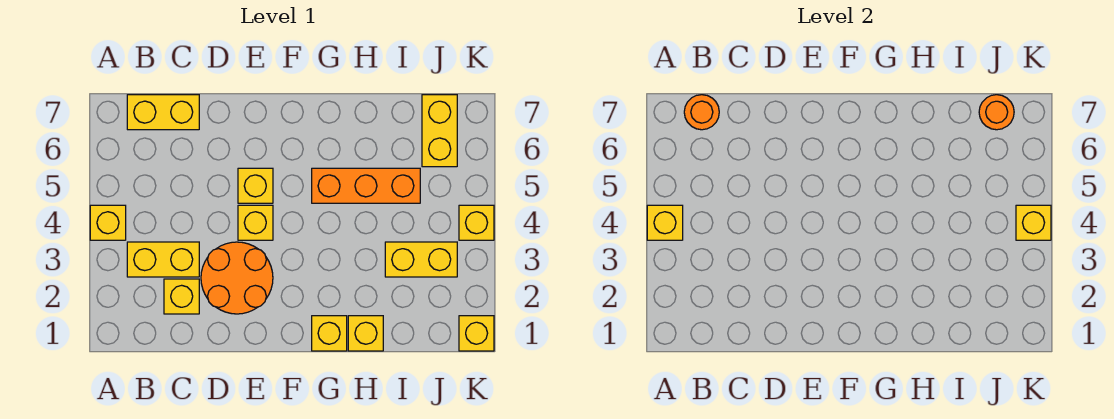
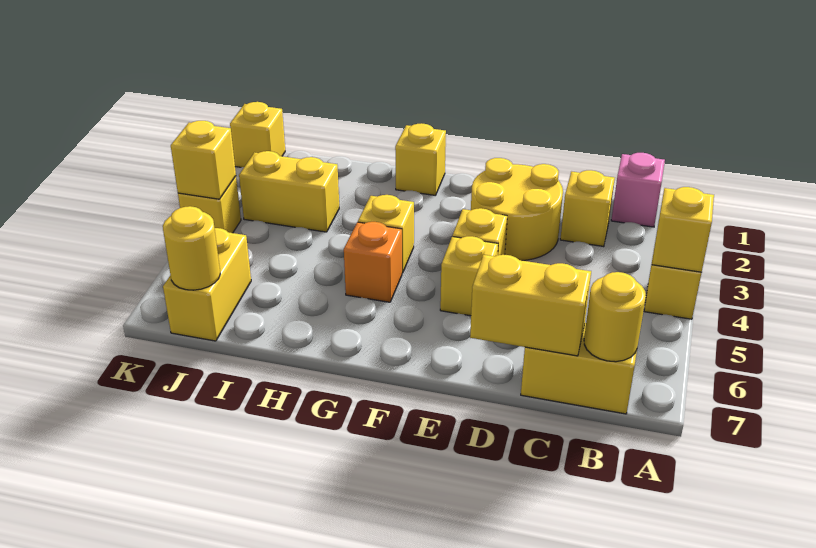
none -> pink 1x1 brick [611,153,665,227]
yellow 1x2 brick [127,242,199,277] -> yellow 1x2 brick moved to [470,255,591,356]
orange 1x1 round brick [684,95,719,130] -> yellow 1x1 round brick [584,272,646,362]
orange 2x2 round brick [201,242,273,314] -> yellow 2x2 round brick [471,158,563,260]
orange 1x3 brick [312,168,420,203] -> orange 1x1 brick [344,222,402,302]
yellow 1x1 brick [348,316,383,351] -> yellow 1x1 brick moved to [358,195,414,273]
orange 1x1 round brick [979,95,1014,130] -> yellow 1x1 round brick [163,206,220,290]

